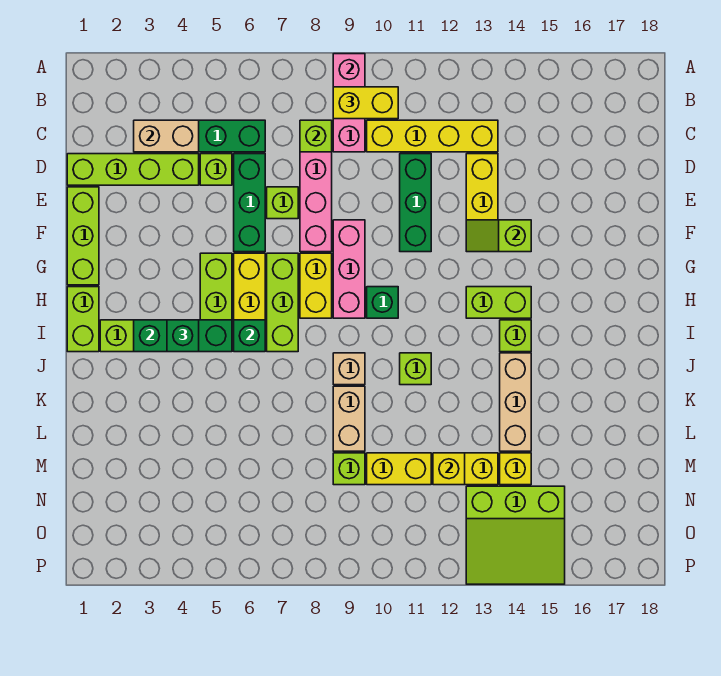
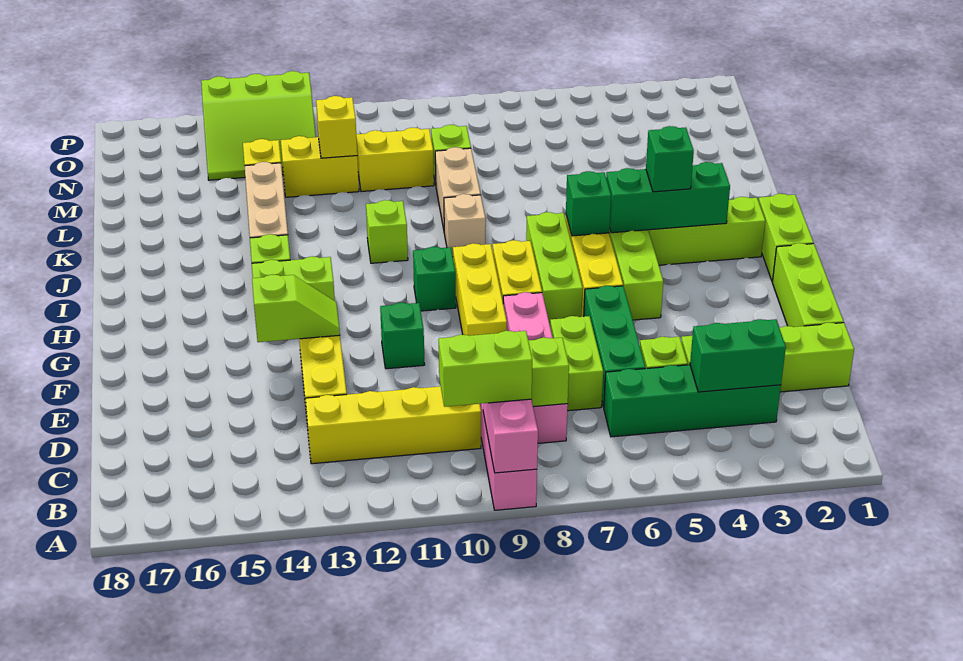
yellow 1x2 brick [333,87,398,119] -> lime 1x2 brick [439,331,532,407]
tan 1x2 brick [134,120,199,152] -> green 1x2 brick [690,319,786,392]
green 1x3 brick [400,154,431,252] -> green 1x1 brick [380,303,425,369]
lime 1x1 brick [267,187,298,219] -> lime 1x2 brick [550,316,603,411]
pink 1x3 brick [333,220,365,318] -> yellow 1x3 brick [453,243,507,336]
lime 3x3 slope [466,486,565,584] -> lime 3x3 slope turned to [201,71,316,180]

